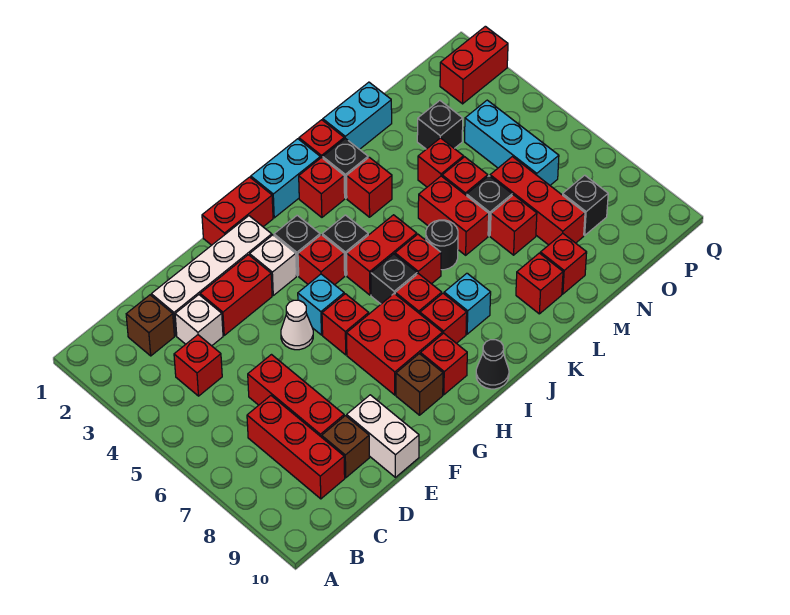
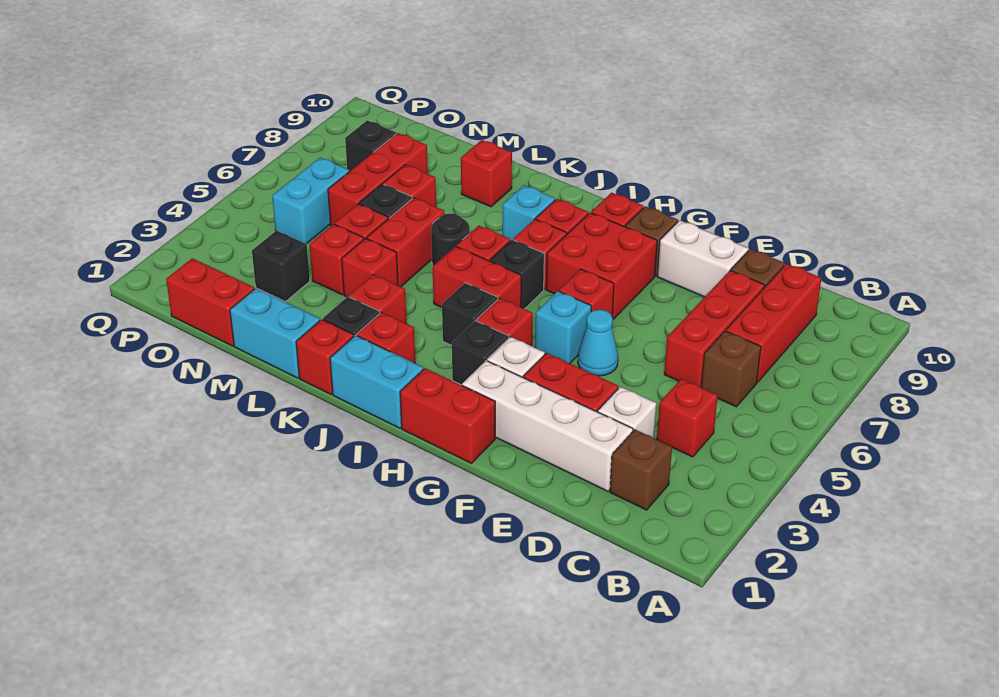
none -> brown 1x1 brick [701,331,761,407]
white 1x2 brick [347,395,419,477] -> white 1x2 brick turned to [657,220,748,297]
white 1x1 cone [281,300,313,350] -> cyan 1x1 cone [578,310,618,376]
black 1x1 cone [476,340,509,389] -> none
red 1x1 brick [540,234,587,294] -> red 1x1 brick moved to [342,238,398,297]
cyan 1x3 brick [465,100,559,185] -> cyan 1x2 brick [272,157,350,244]
red 1x2 brick [440,26,508,104] -> red 1x2 brick moved to [166,258,254,346]

